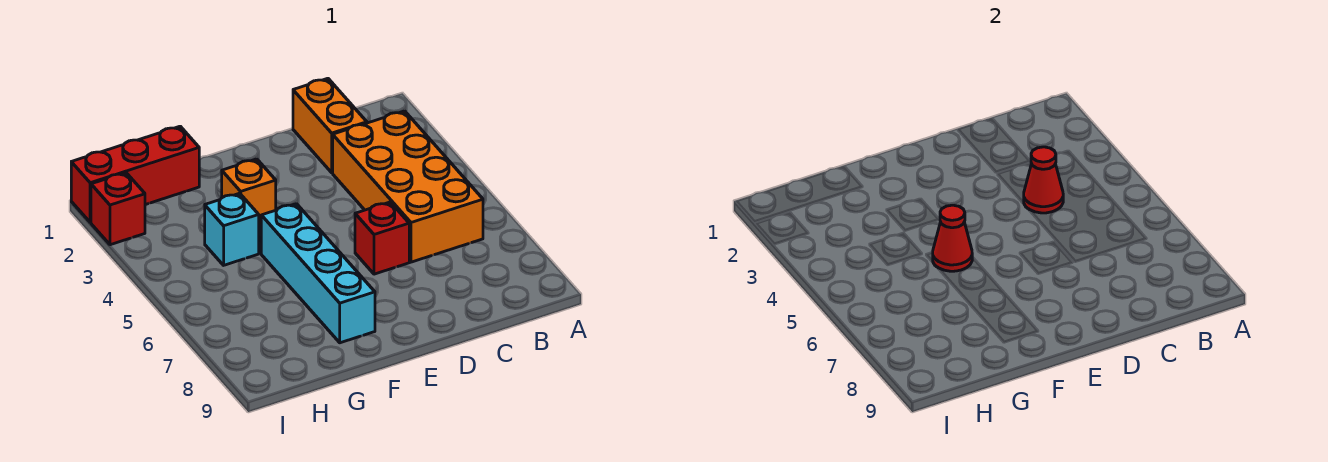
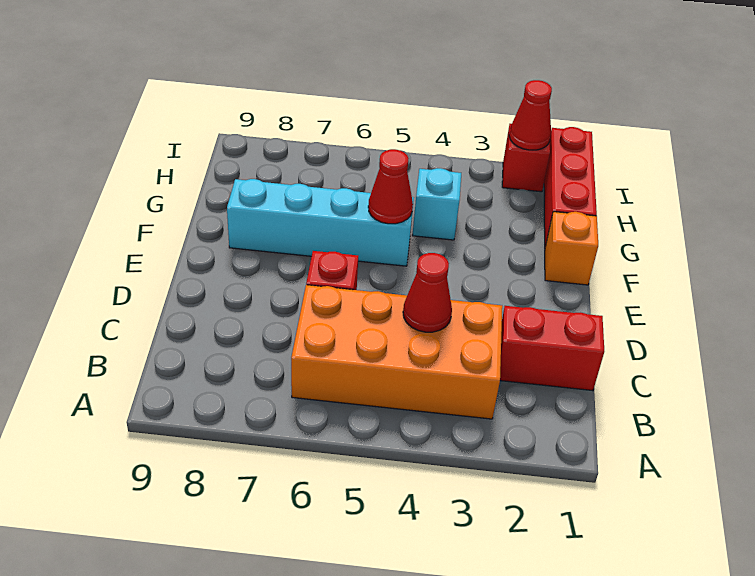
orange 1x2 brick [293,78,367,173] -> red 1x2 brick [500,306,604,391]
orange 1x1 brick [222,159,276,225] -> orange 1x1 brick moved to [545,212,598,285]
none -> red 1x1 cone [509,80,552,150]

